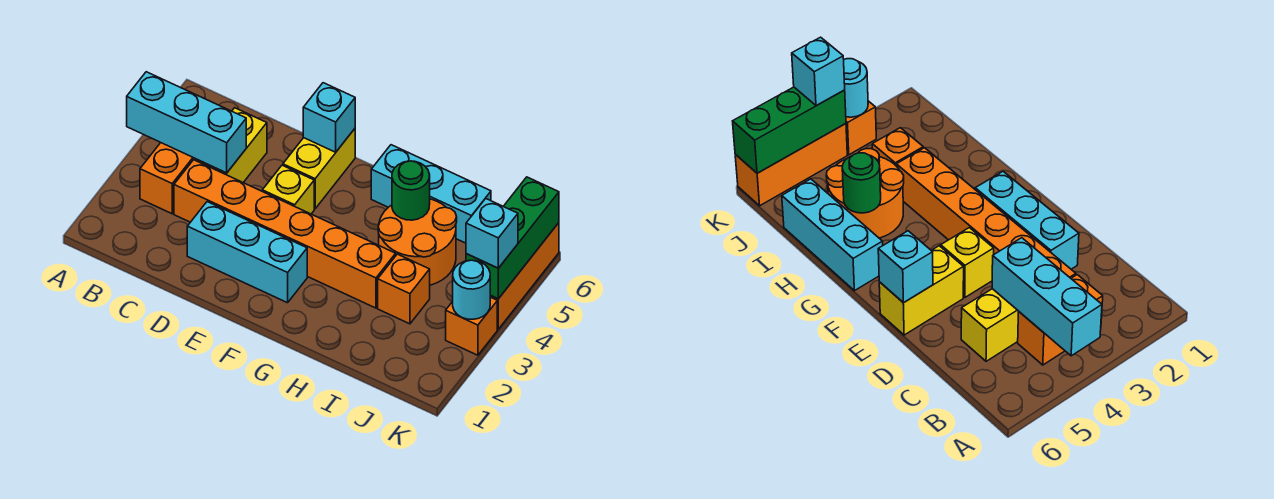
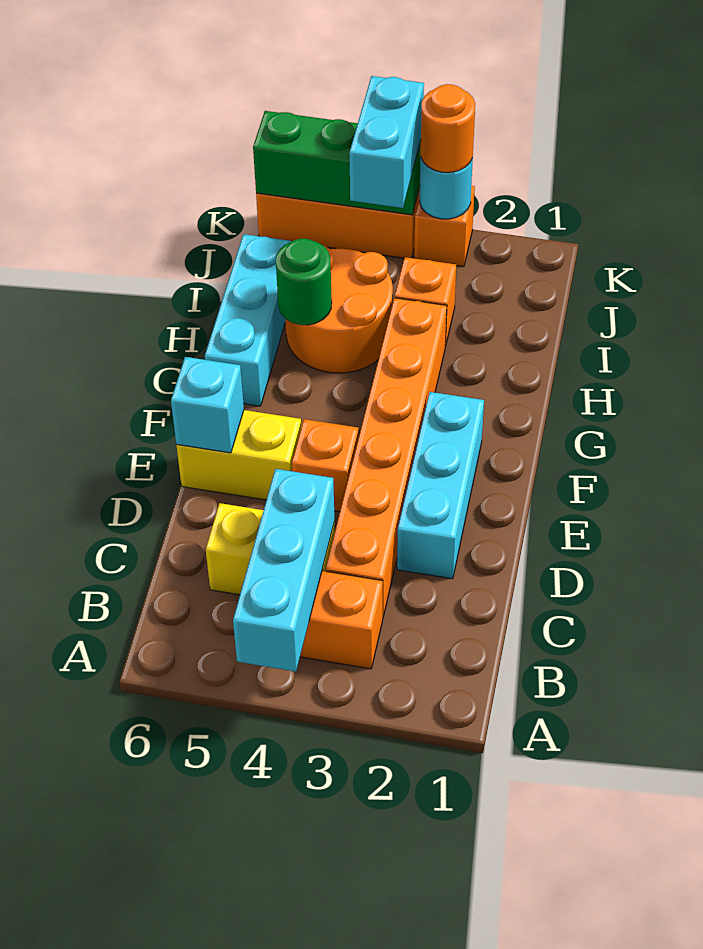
yellow 1x1 brick [262,165,314,214] -> orange 1x1 brick [292,419,359,512]
none -> orange 1x1 round brick [421,84,475,172]
cyan 1x1 brick [466,199,518,268] -> cyan 1x2 brick [349,76,424,208]

